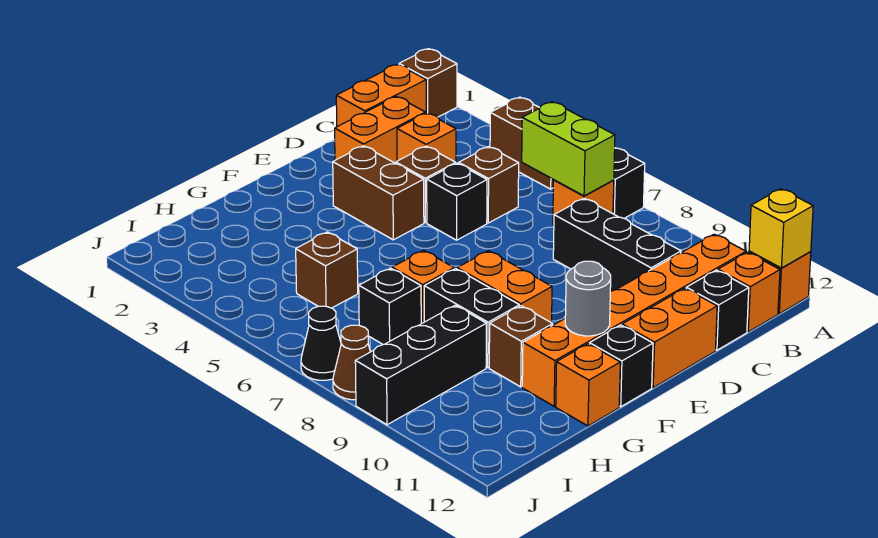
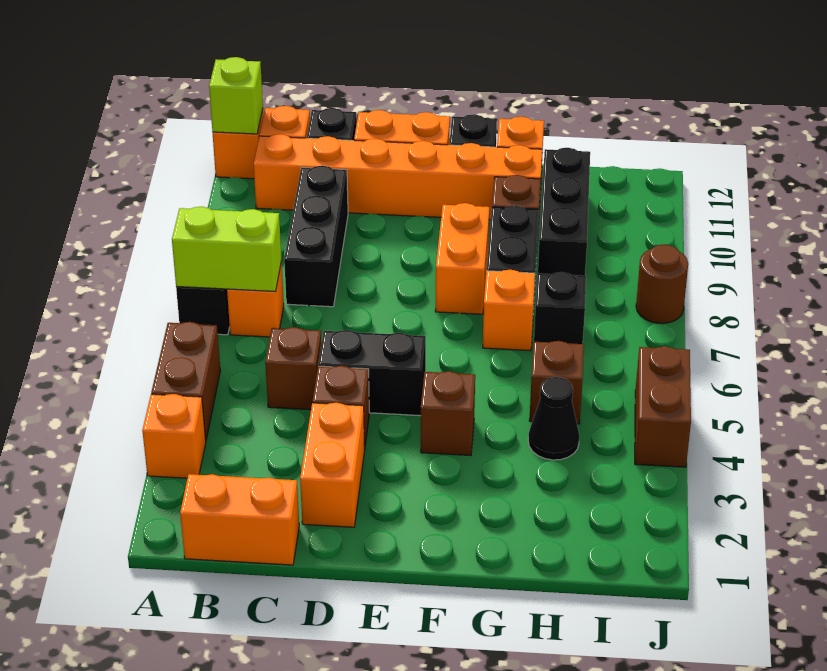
brown 1x1 brick [399,49,457,117] -> brown 1x1 brick moved to [421,371,475,455]
yellow 1x1 brick [749,189,813,268] -> lime 1x1 brick [209,57,263,134]
lime 1x2 brick [522,102,615,196] -> lime 1x2 brick turned to [172,207,282,292]
orange 1x2 brick [335,96,425,163] -> orange 1x2 brick turned to [300,403,365,527]
orange 1x1 brick [397,113,456,163] -> orange 1x1 brick moved to [142,394,206,478]
black 1x1 brick [427,163,487,240] -> black 1x2 brick [318,330,426,416]
brown 1x2 brick [333,146,424,240] -> brown 1x2 brick moved to [635,346,691,467]
grey 1x1 round brick [565,261,611,336] -> none
black 1x3 brick [355,305,486,425] -> black 1x3 brick turned to [538,148,590,276]
black 1x1 cone [301,306,341,380] -> black 1x1 cone moved to [528,377,579,460]
brown 1x1 cone [333,325,370,400] -> brown 1x1 round brick [636,244,688,323]

